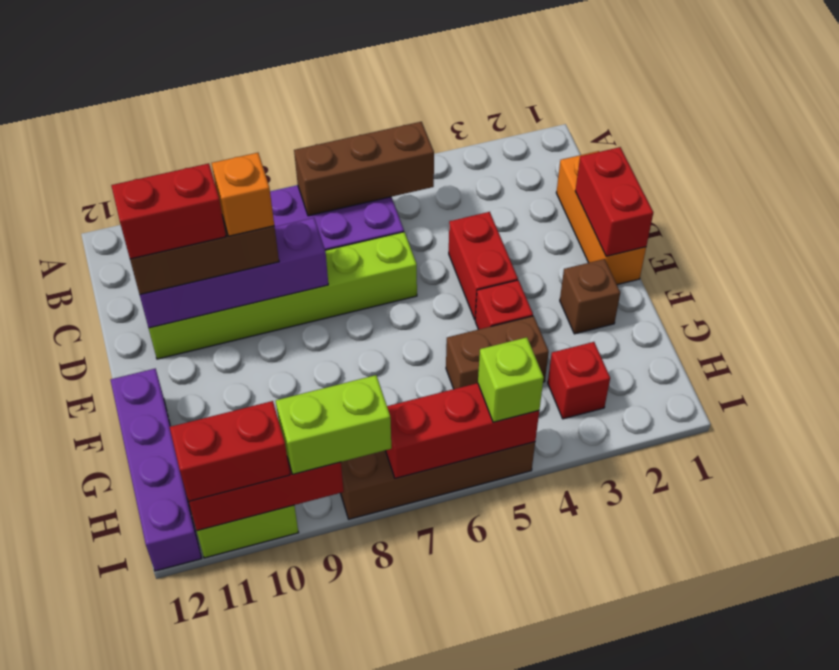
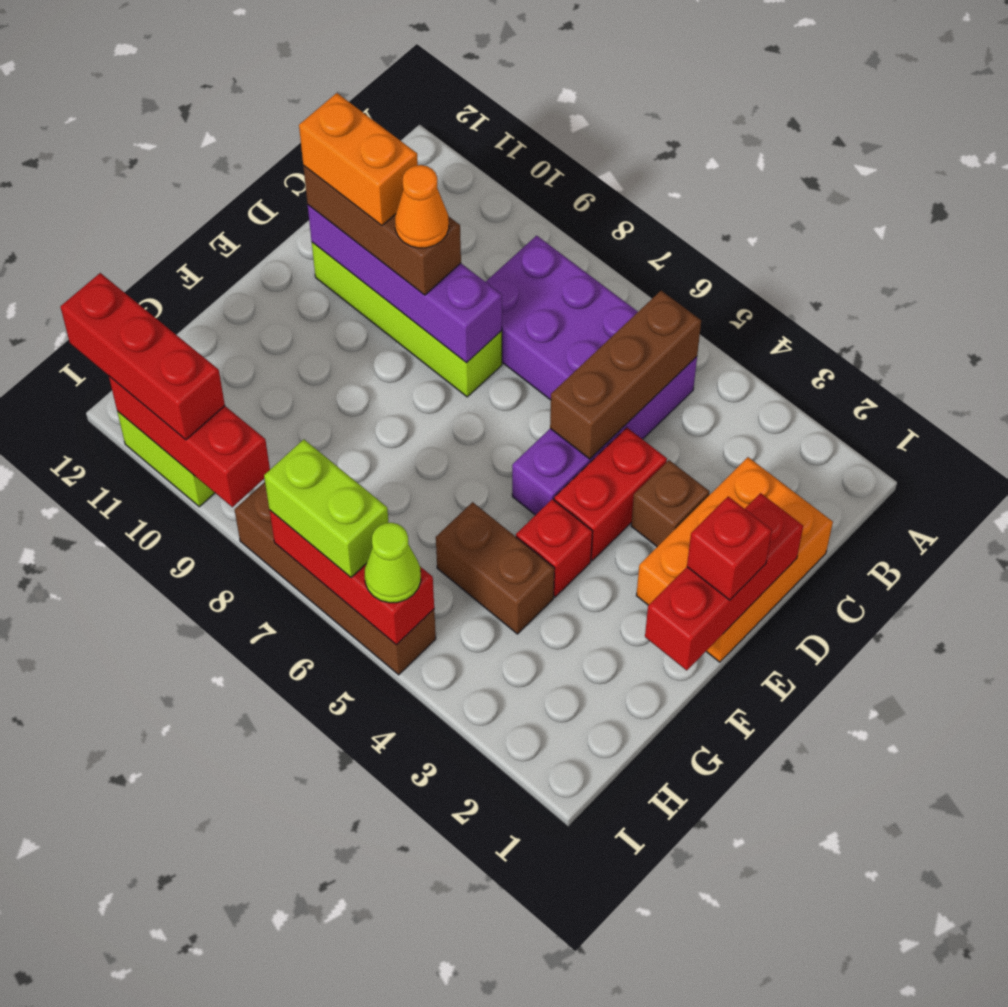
brown 1x3 brick [294,122,434,216] -> brown 1x3 brick turned to [550,291,701,459]
orange 1x3 brick [556,151,646,285] -> orange 2x3 brick [636,457,833,662]
red 1x2 brick [575,147,653,256] -> red 1x3 brick [645,493,803,670]
lime 1x6 brick [149,232,417,359] -> lime 1x4 brick [312,242,502,397]
orange 1x1 brick [212,153,274,236] -> orange 1x1 cone [395,165,449,248]
red 1x2 brick [111,163,226,259] -> orange 1x2 brick [299,93,418,226]
brown 1x1 brick [560,259,620,334] -> brown 1x1 brick moved to [631,460,710,547]
purple 1x4 brick [111,369,202,571] -> purple 1x4 brick moved to [512,357,697,515]
red 1x1 brick [548,342,610,419] -> red 1x1 brick moved to [687,497,772,600]
lime 1x1 brick [478,337,544,422] -> lime 1x1 cone [365,523,421,603]
lime 1x2 brick [276,375,391,474] -> lime 1x2 brick moved to [264,439,389,577]
red 1x2 brick [170,401,290,501] -> red 1x3 brick [60,273,225,440]

